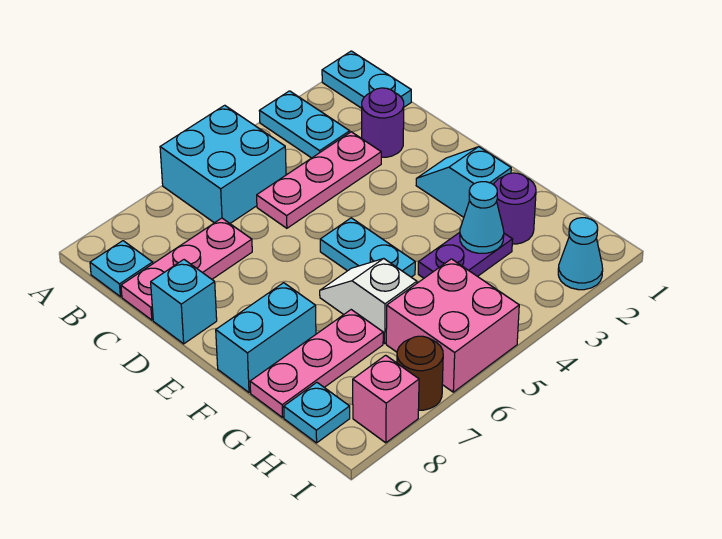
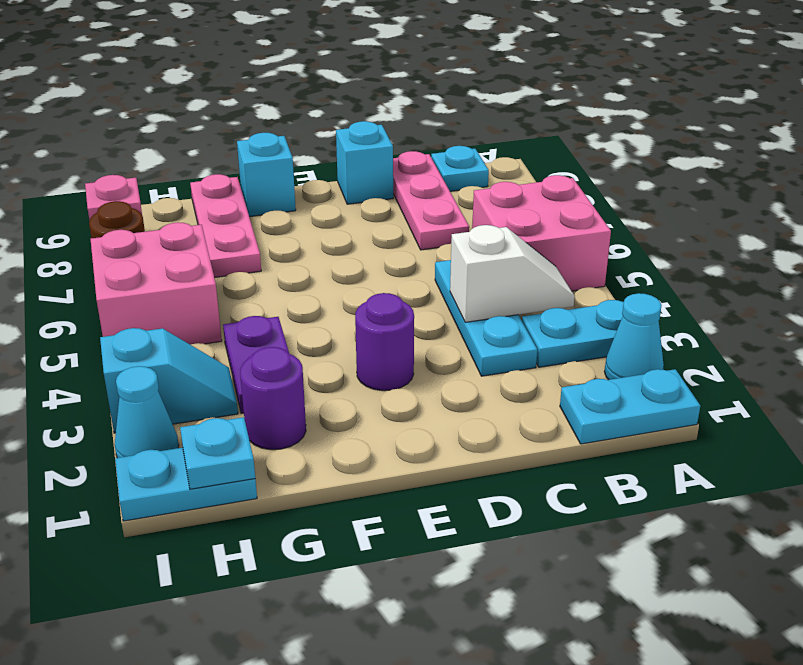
cyan 2x2 brick [160,105,286,223] -> pink 2x2 brick [472,175,611,291]
purple 1x1 round brick [362,88,404,157] -> purple 1x1 round brick moved to [355,293,414,391]
pink 1x3 plate [257,132,381,228] -> cyan 1x3 plate [435,260,537,376]
cyan 1x2 slope [416,147,511,217] -> cyan 1x2 slope moved to [100,328,238,433]
cyan 1x2 plate [320,218,415,277] -> cyan 1x2 plate moved to [115,448,257,521]
white 1x2 slope [320,258,417,343] -> white 1x2 slope moved to [450,225,575,322]
cyan 1x2 brick [216,283,316,392] -> cyan 1x1 brick [237,133,296,217]
cyan 1x1 cone [460,182,504,253] -> cyan 1x1 cone moved to [604,293,664,380]
cyan 1x1 plate [284,383,350,443] -> cyan 1x1 plate moved to [180,417,255,489]

